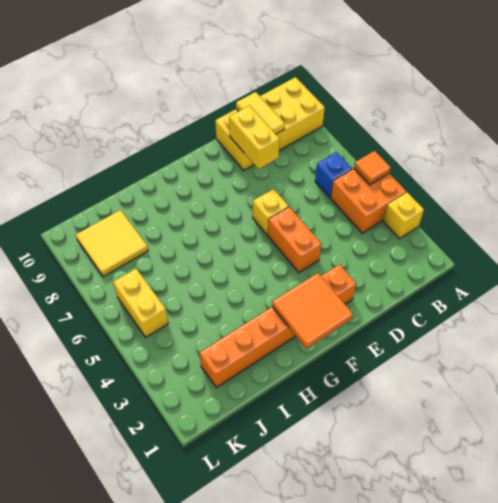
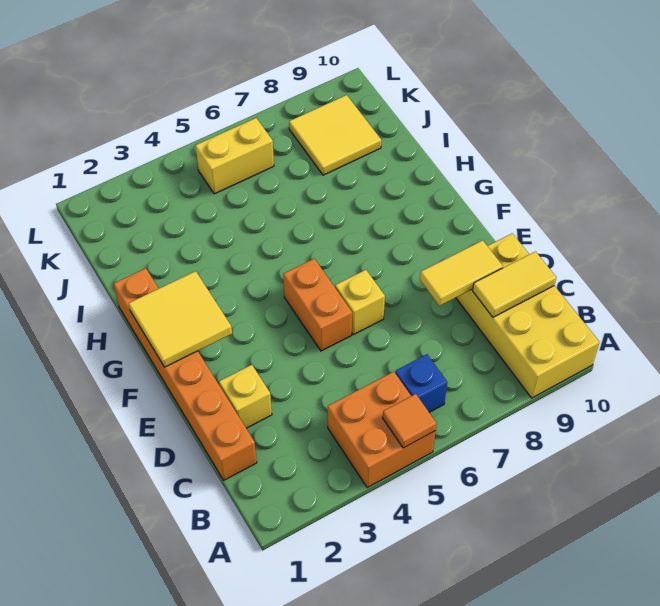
yellow 1x1 brick [383,192,424,239] -> yellow 1x1 brick moved to [219,365,272,428]
yellow 1x2 brick [229,106,280,169] -> yellow 1x2 tile [420,240,503,306]
orange 1x6 brick [199,264,356,388] -> orange 1x6 brick moved to [114,268,257,480]
orange 1x2 brick [268,207,321,273] -> orange 1x2 brick turned to [283,259,352,351]
orange 2x2 tile [272,273,353,349] -> yellow 2x2 tile [129,271,232,367]

